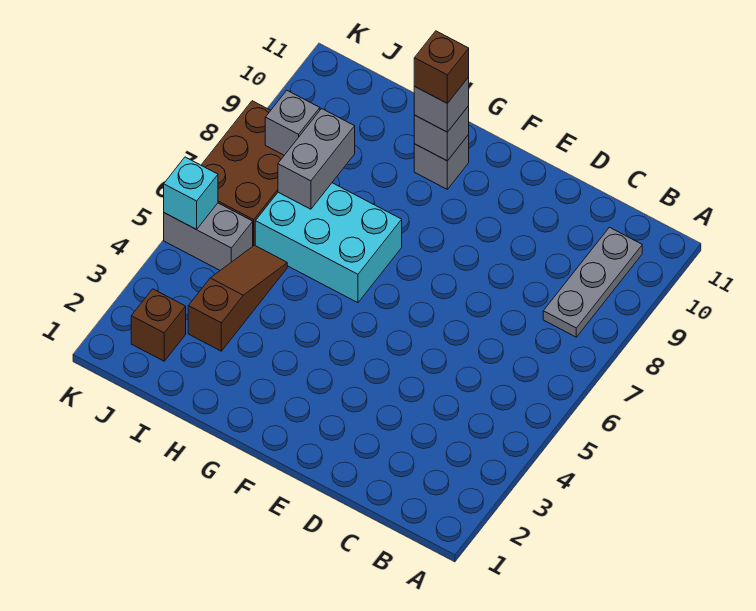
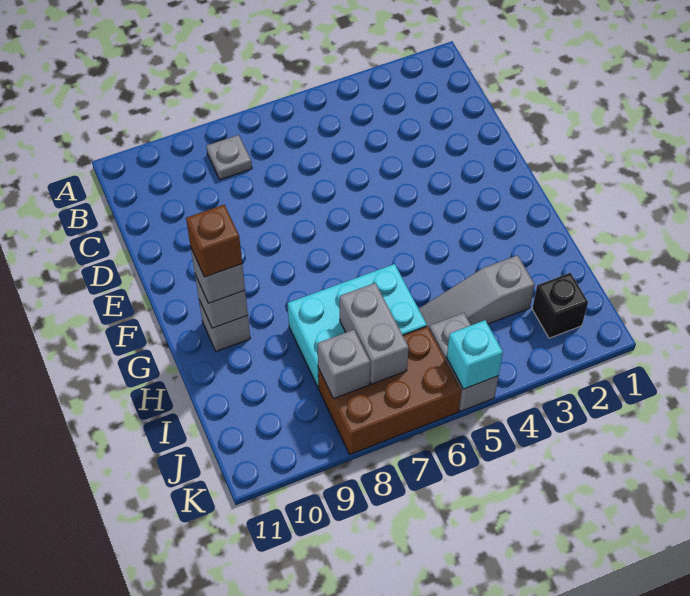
grey 1x3 plate [543,227,642,337] -> grey 1x1 plate [206,135,252,180]
cyan 2x3 brick [255,183,402,303] -> cyan 2x3 brick turned to [288,264,427,388]
brown 1x3 slope [188,245,287,351] -> grey 1x3 slope [419,255,535,328]
grey 1x2 brick [278,109,355,209] -> grey 1x2 brick turned to [340,283,409,384]
brown 1x1 brick [131,289,186,361] -> black 1x1 brick [532,273,588,338]

